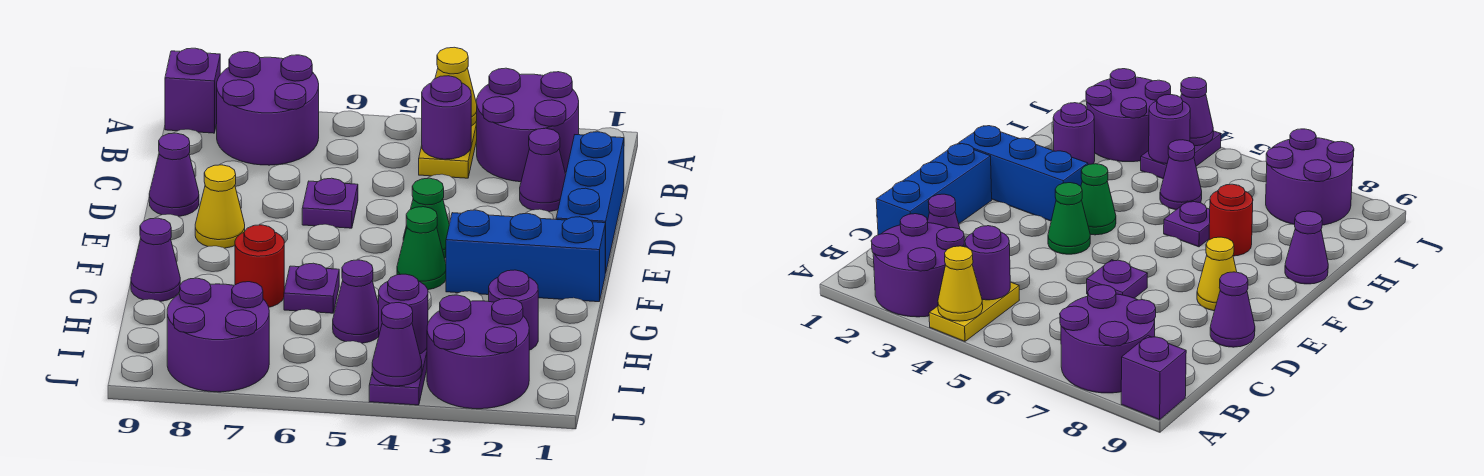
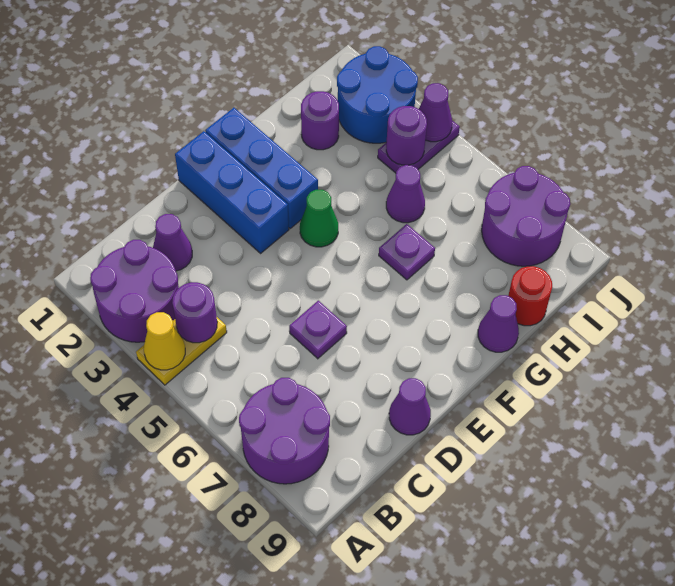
purple 1x1 brick [165,48,220,133] -> none
blue 1x3 brick [556,132,624,273] -> blue 1x3 brick turned to [175,131,289,253]
green 1x1 cone [403,178,449,258] -> none
yellow 1x1 cone [195,165,245,248] -> none
red 1x1 round brick [235,225,284,307] -> red 1x1 round brick moved to [508,266,552,326]
purple 2x2 round brick [427,295,529,409] -> blue 2x2 round brick [337,46,418,143]

